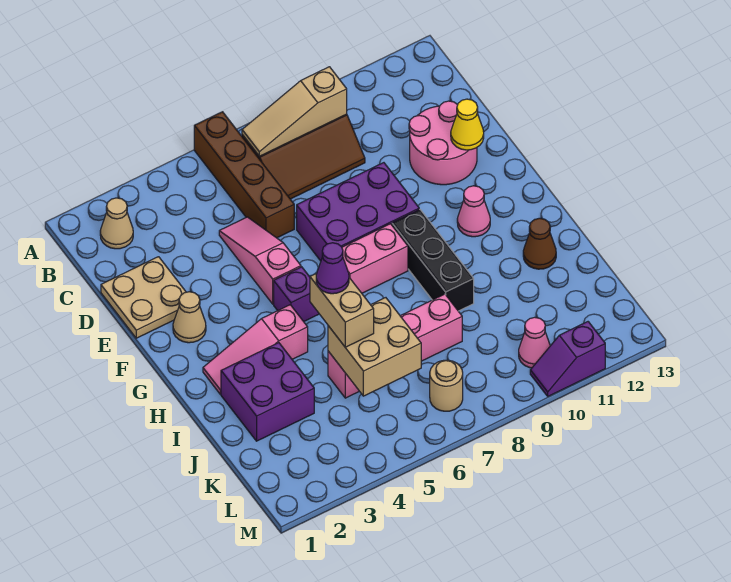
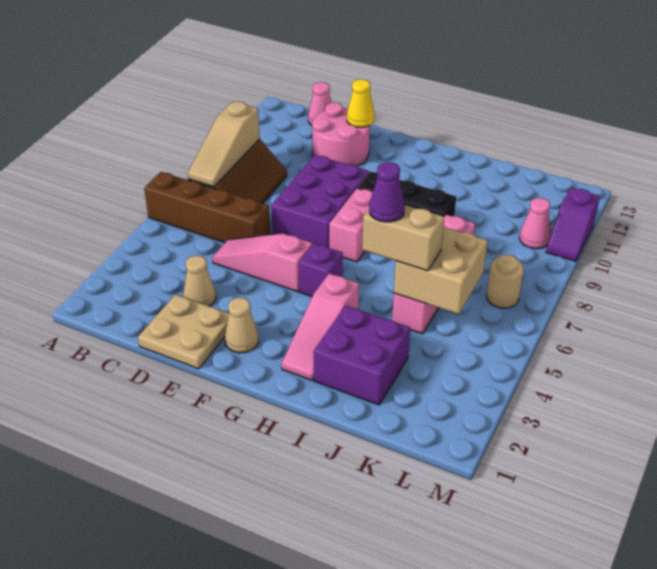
tan 1x1 cone [100,198,133,249] -> tan 1x1 cone moved to [183,255,216,306]
pink 1x1 cone [457,186,490,237] -> pink 1x1 cone moved to [308,82,332,125]
brown 1x1 cone [523,218,556,269] -> none

